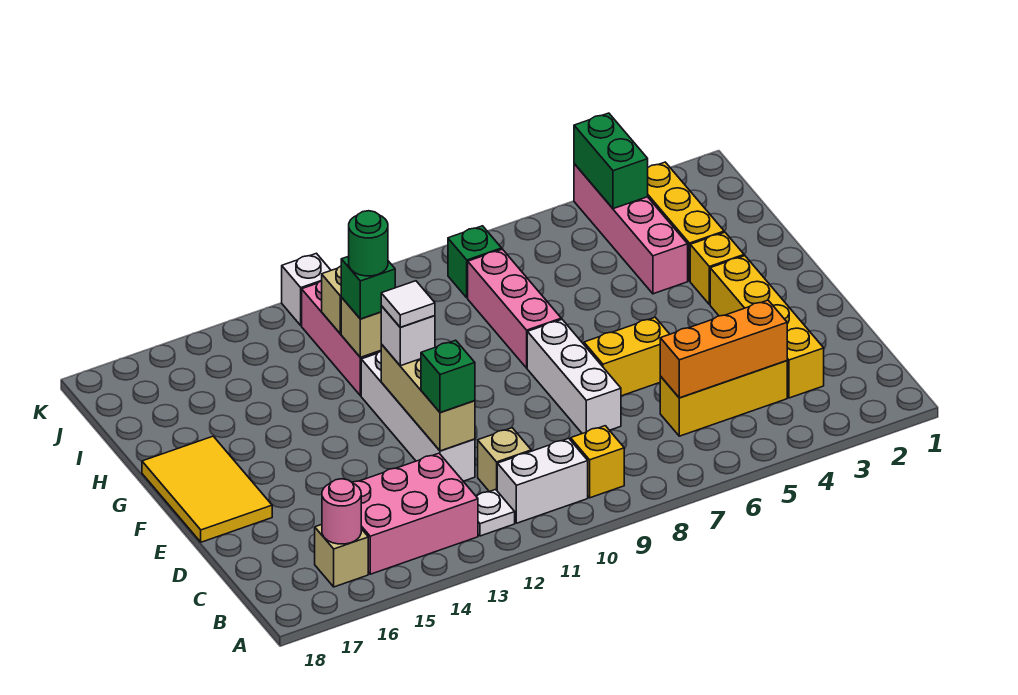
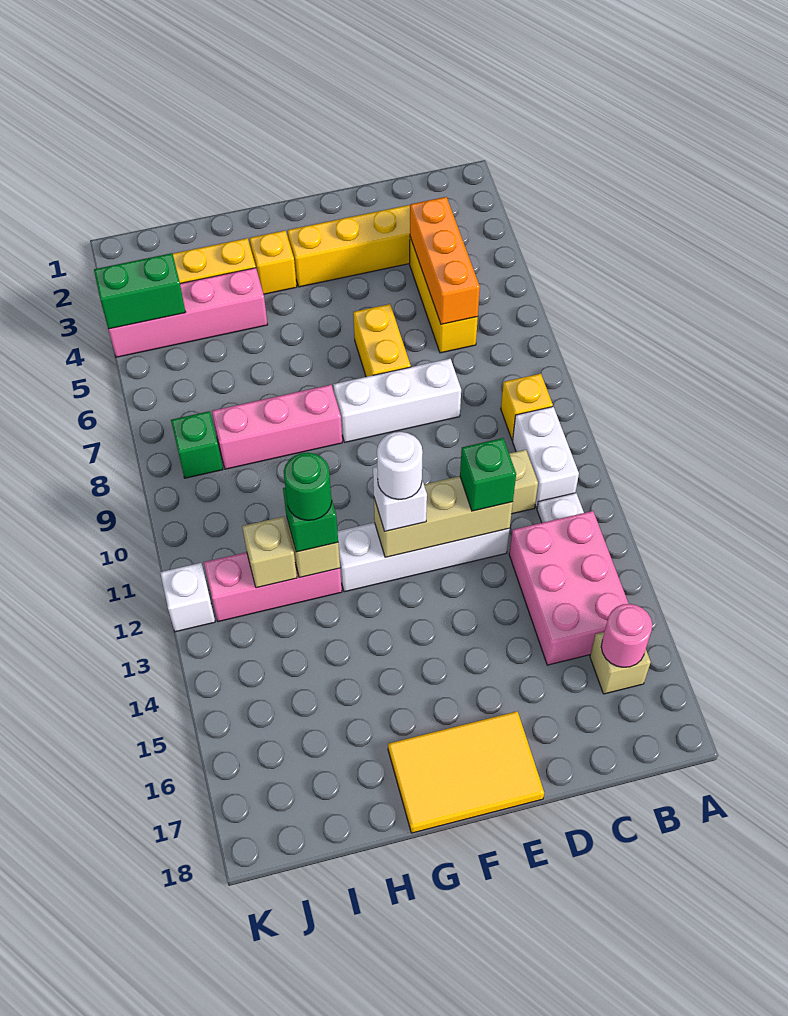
white 1x1 tile [381,281,435,327] -> white 1x1 round brick [377,432,423,500]

